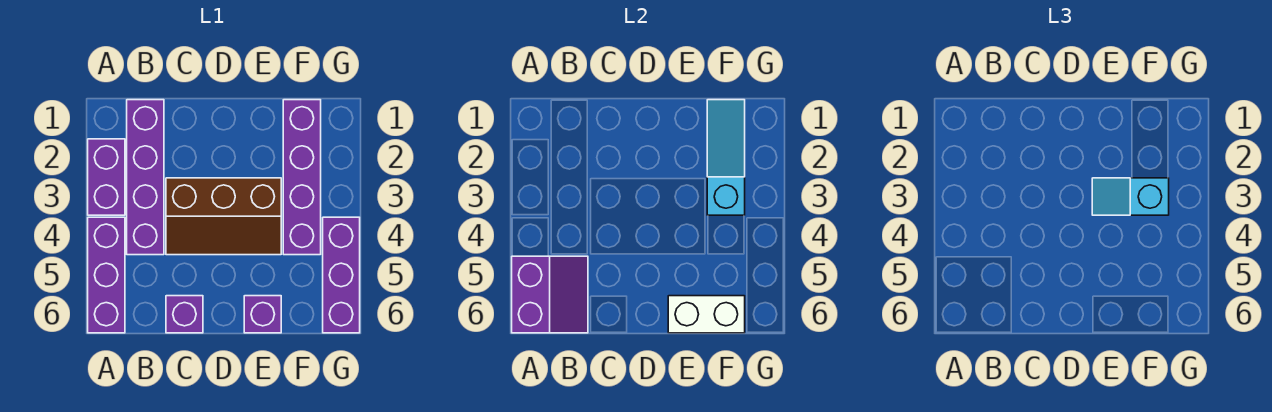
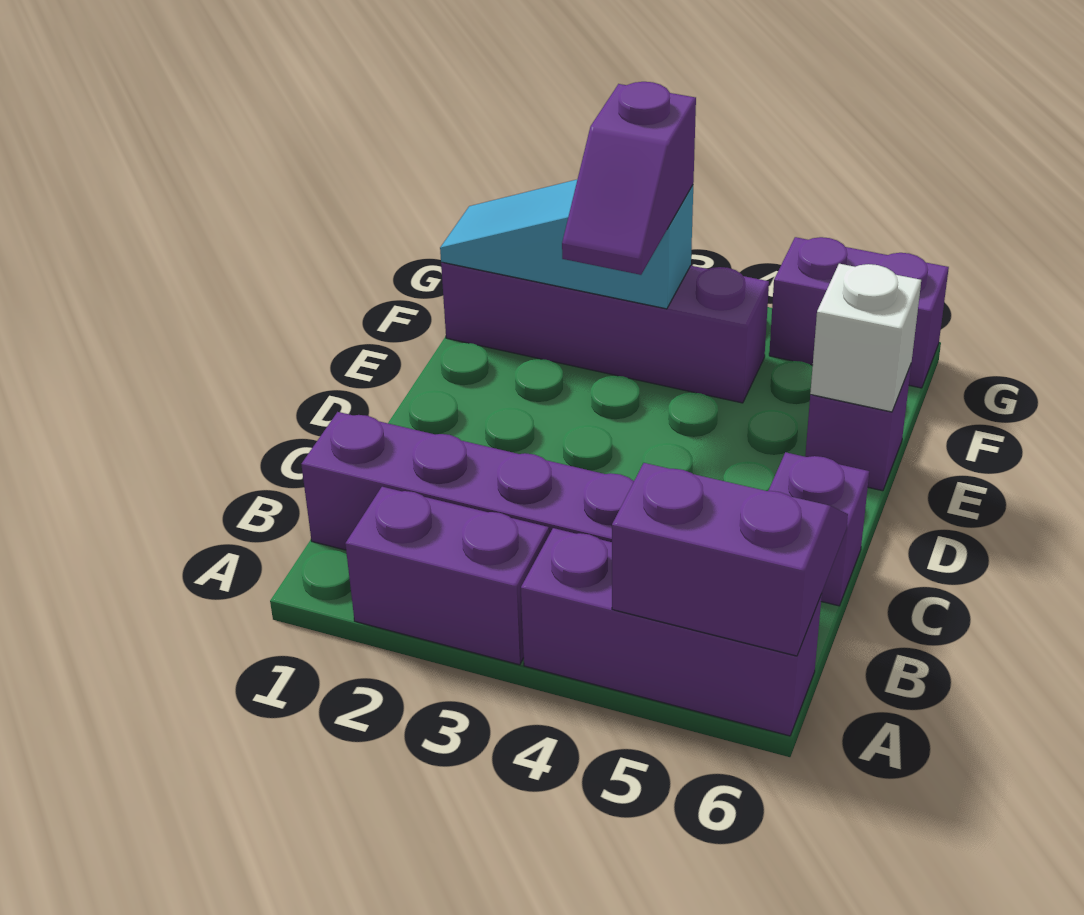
brown 2x3 slope [166,178,281,255] -> none
cyan 1x2 slope [1092,178,1169,215] -> purple 1x2 slope [562,82,696,275]
white 1x2 brick [668,296,745,333] -> white 1x1 brick [810,264,921,412]
purple 1x3 brick [323,217,360,333] -> purple 1x2 brick [769,237,949,388]

